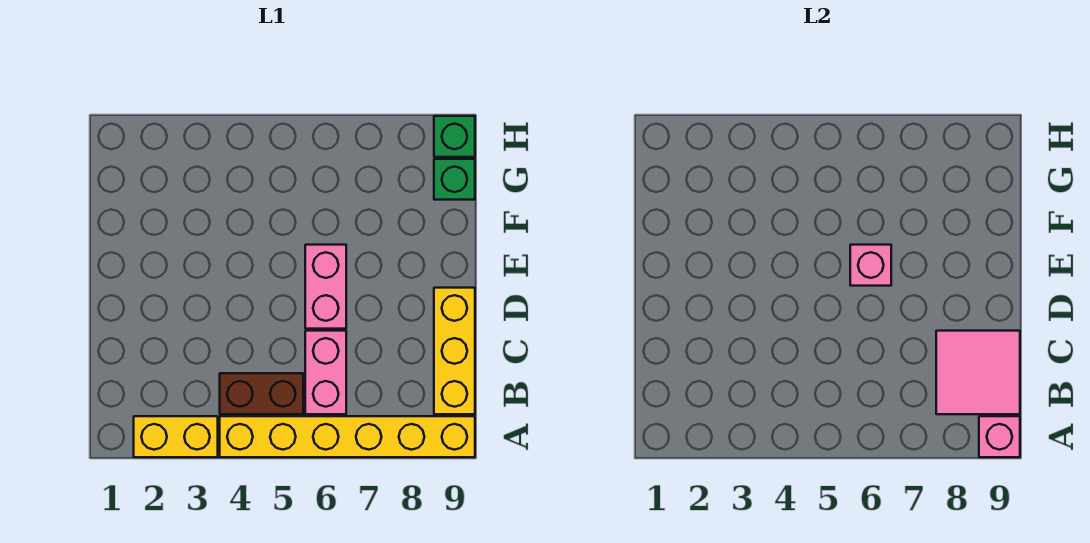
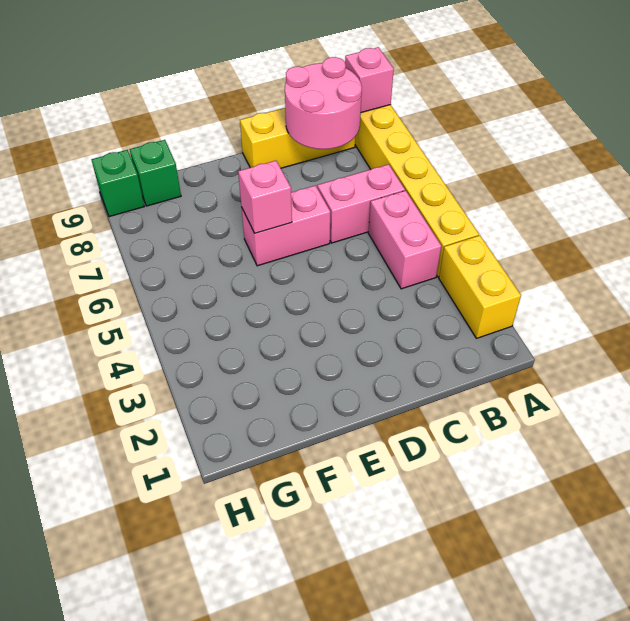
brown 1x2 brick [220,373,303,414] -> pink 1x2 brick [368,191,441,289]
pink 2x2 tile [936,331,1020,414] -> pink 2x2 round brick [285,57,362,149]

